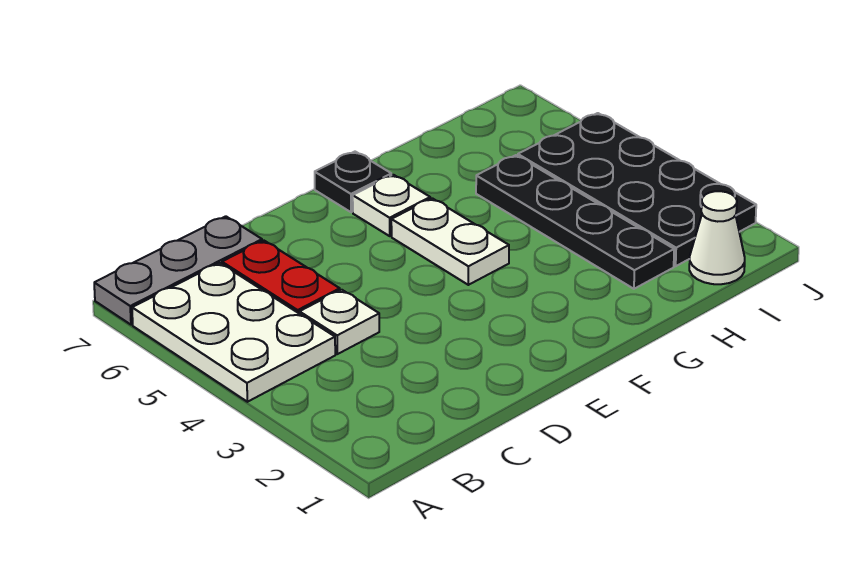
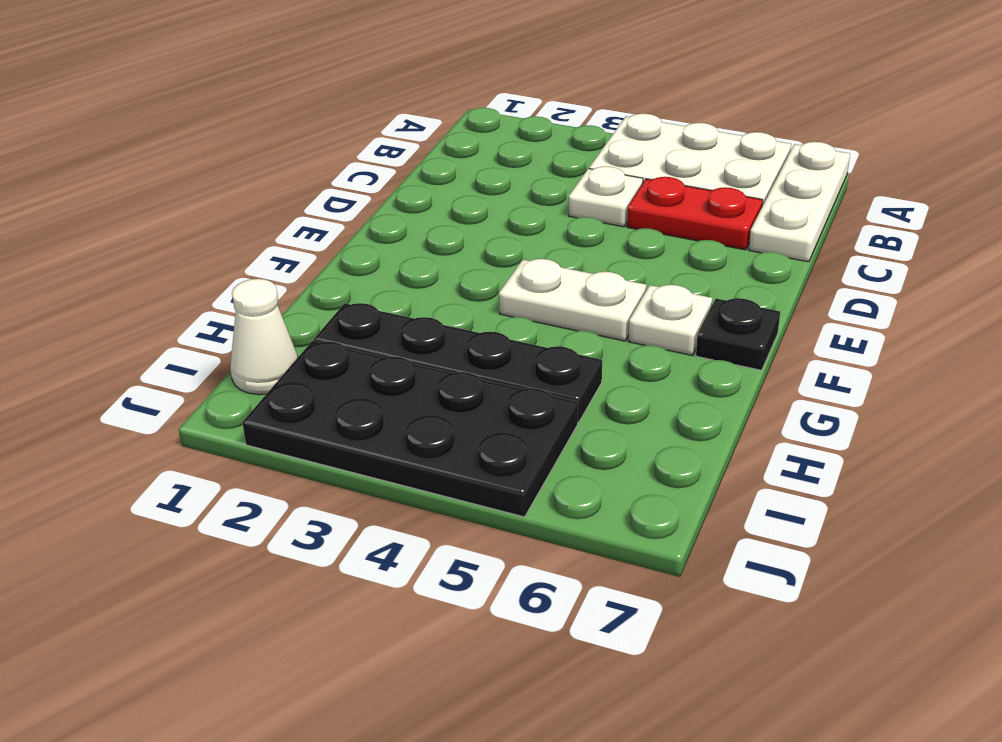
grey 1x3 plate [94,216,262,325] -> white 1x3 plate [749,142,850,262]

